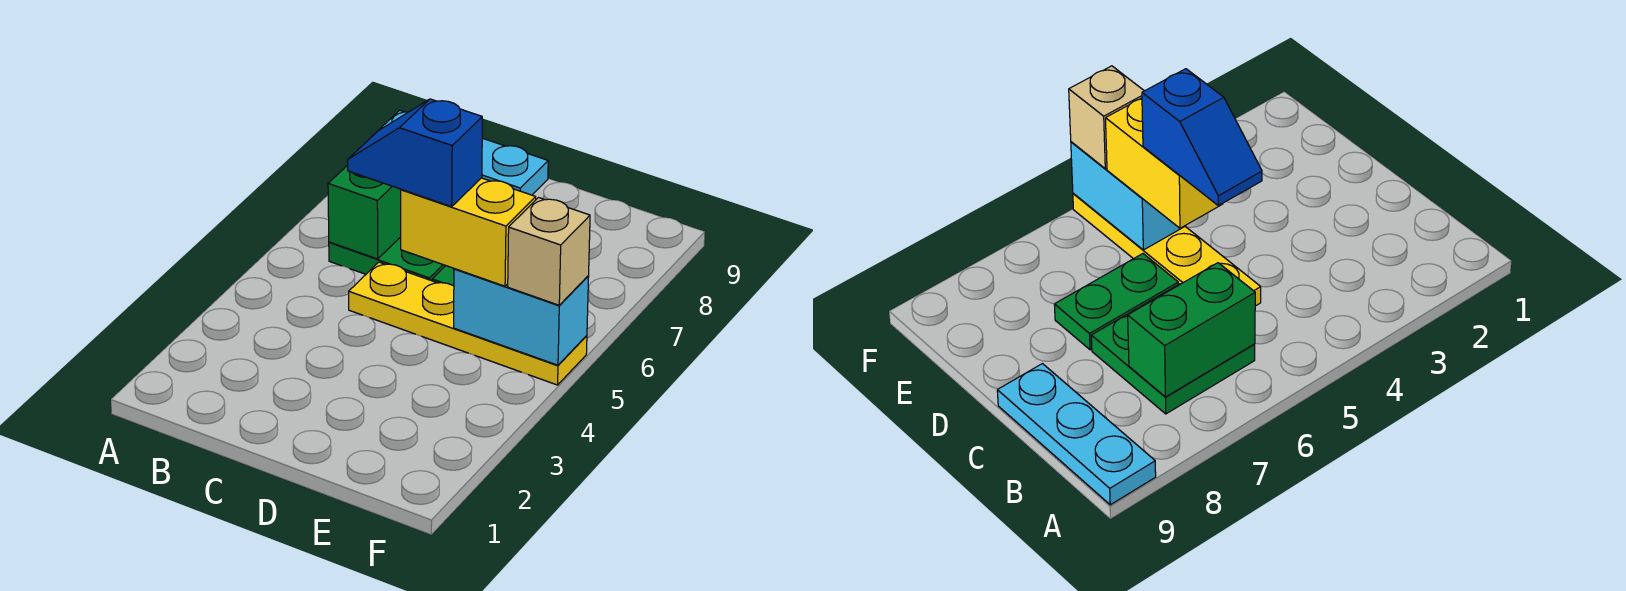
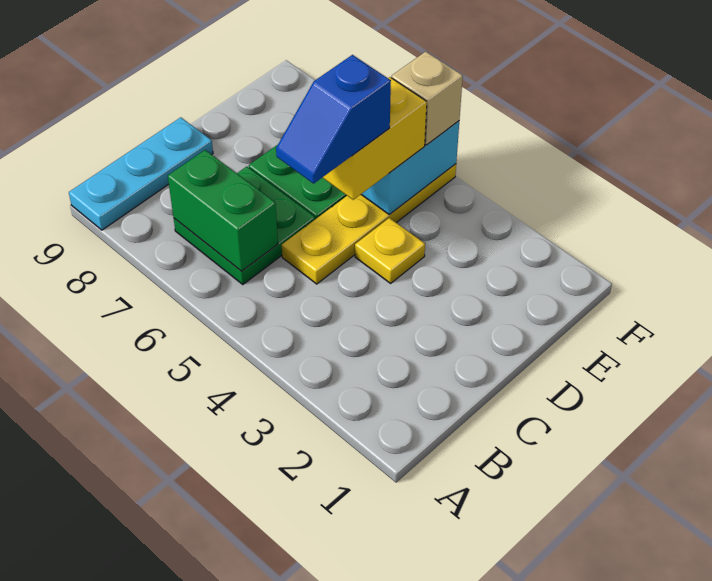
none -> yellow 1x1 plate [355,218,425,283]

